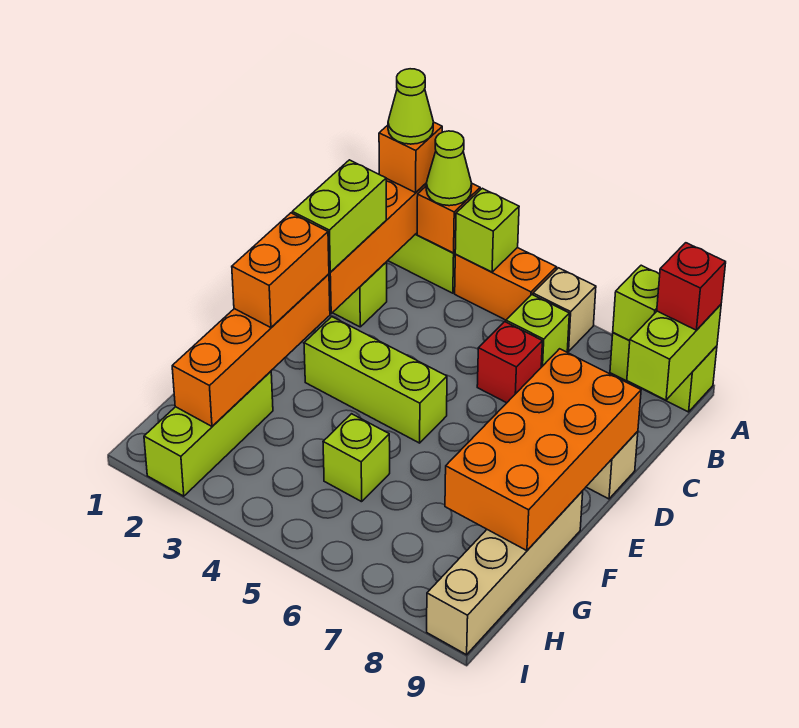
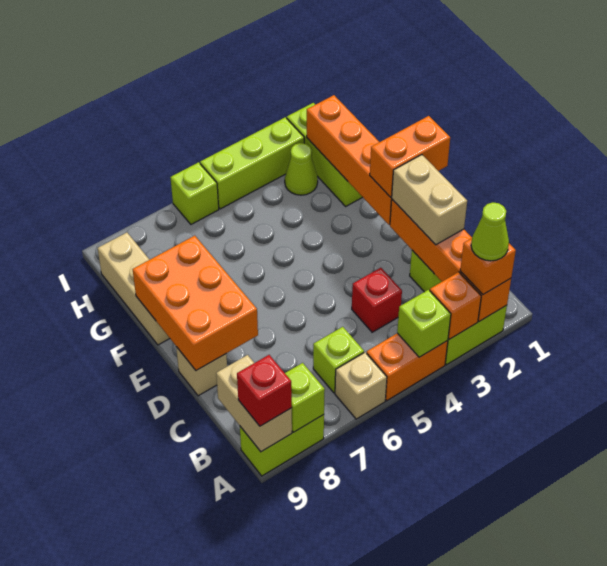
lime 1x1 cone [426,131,472,206] -> lime 1x1 cone moved to [285,143,318,195]
lime 1x2 brick [627,305,721,400] -> tan 1x2 brick [216,355,292,452]
lime 1x2 brick [292,160,386,272] -> tan 1x2 brick [392,155,467,245]
red 1x1 brick [477,322,542,403] -> red 1x1 brick moved to [352,268,402,332]
orange 2x4 brick [445,349,641,551] -> orange 2x3 brick [132,236,258,370]
orange 1x2 brick [232,213,329,328] -> orange 1x2 brick turned to [370,116,450,197]
lime 1x3 brick [304,317,447,443] -> lime 1x3 brick moved to [200,117,304,209]
tan 1x4 brick [427,491,583,655] -> tan 1x3 brick [98,233,170,345]
lime 1x1 brick [323,414,390,502] -> lime 1x1 brick moved to [170,162,219,224]

